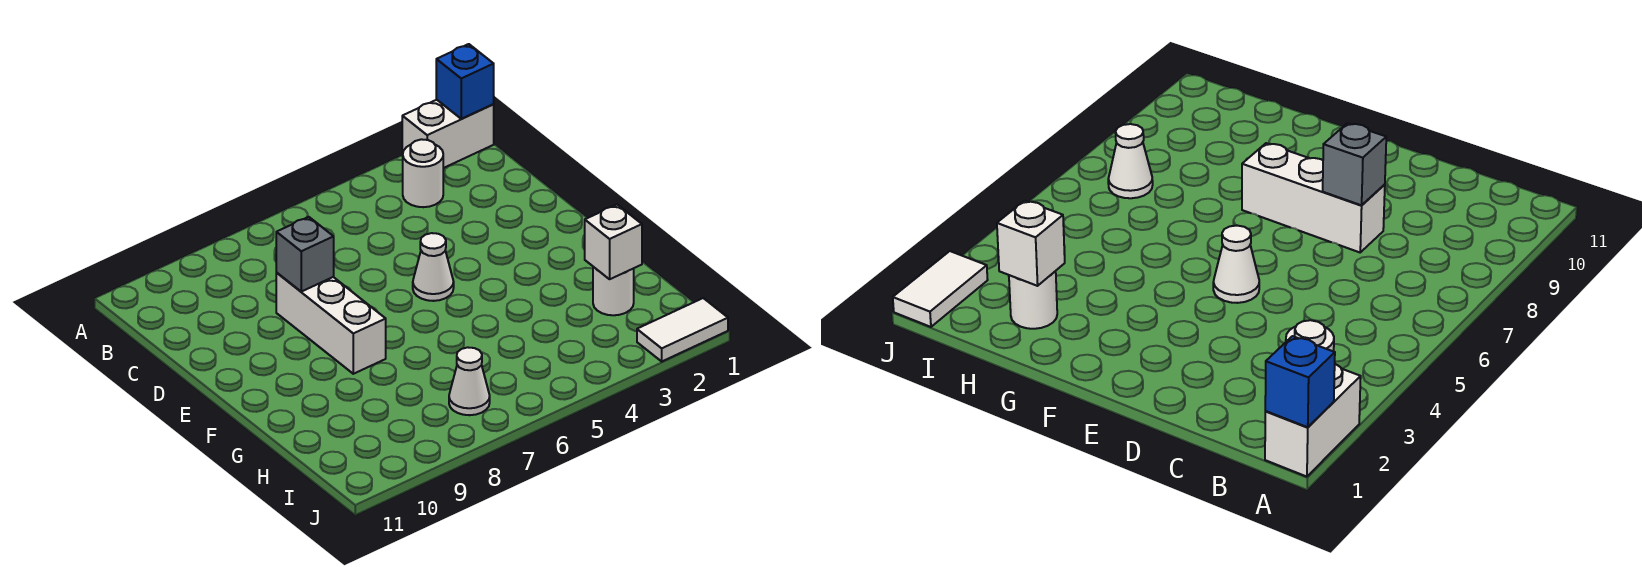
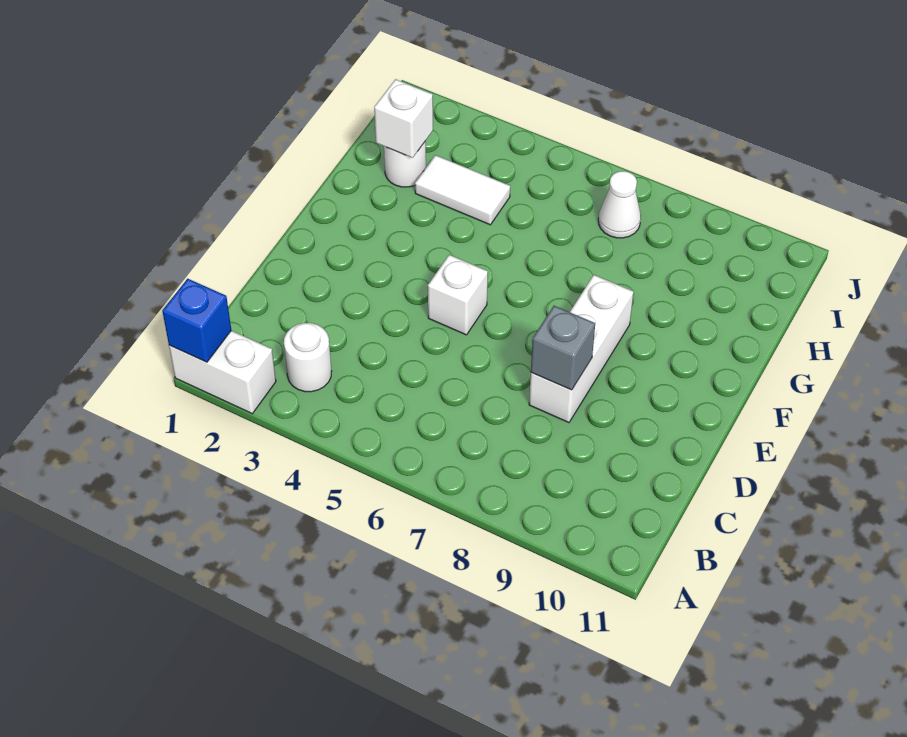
white 1x1 cone [413,233,454,301] -> white 1x1 brick [428,255,488,335]
white 1x2 tile [637,298,728,361] -> white 1x2 tile moved to [415,155,510,225]

